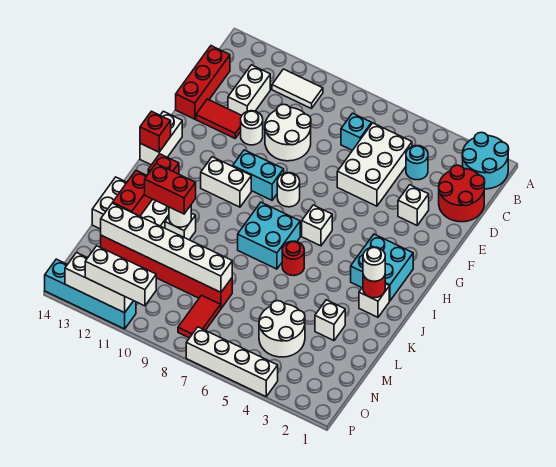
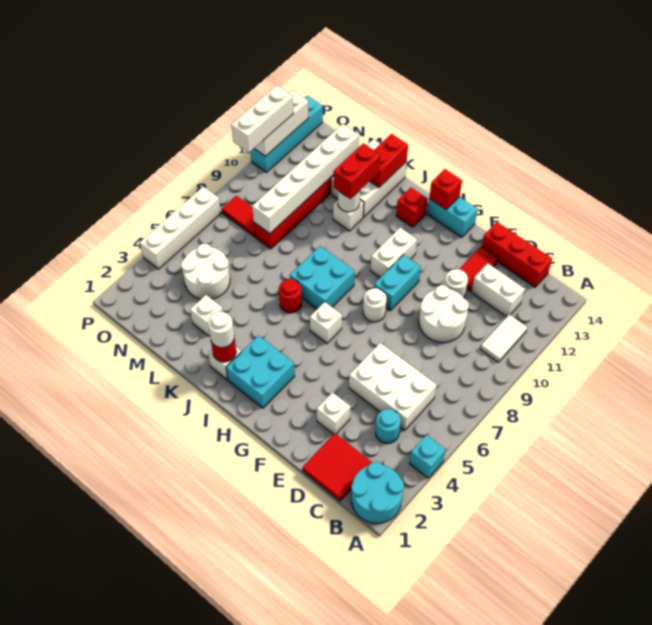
red 2x2 round brick [439,165,485,222] -> red 2x2 tile [303,433,372,501]
cyan 1x1 brick [341,113,372,150] -> cyan 1x1 brick moved to [409,435,446,478]
white 1x2 brick [140,111,182,165] -> cyan 1x2 brick [427,197,478,237]
red 1x2 brick [113,170,152,216] -> red 1x2 brick turned to [370,134,408,187]

